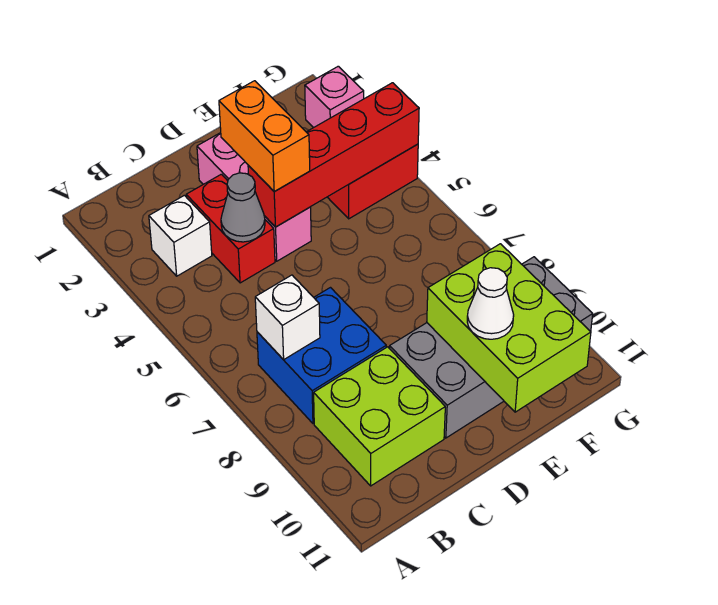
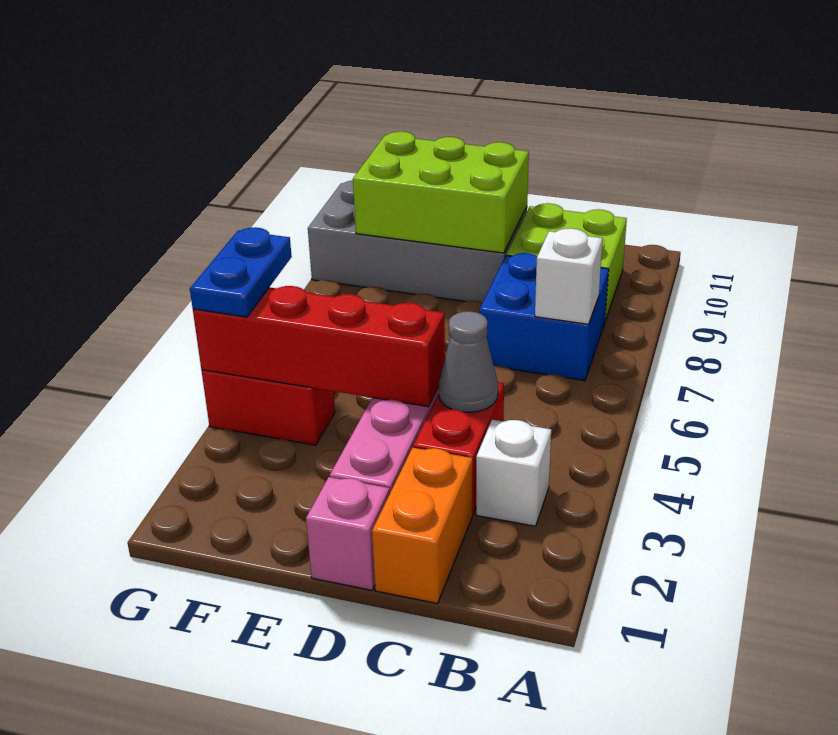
orange 1x2 brick [219,81,310,192] -> orange 1x2 brick moved to [372,448,473,604]
lime 2x3 brick [427,244,591,412] -> lime 2x3 brick turned to [353,131,529,253]
white 1x1 cone [467,268,514,339] -> none
pink 1x1 brick [305,66,364,128] -> pink 1x1 brick moved to [306,477,390,590]
none -> blue 1x2 plate [190,227,292,317]

